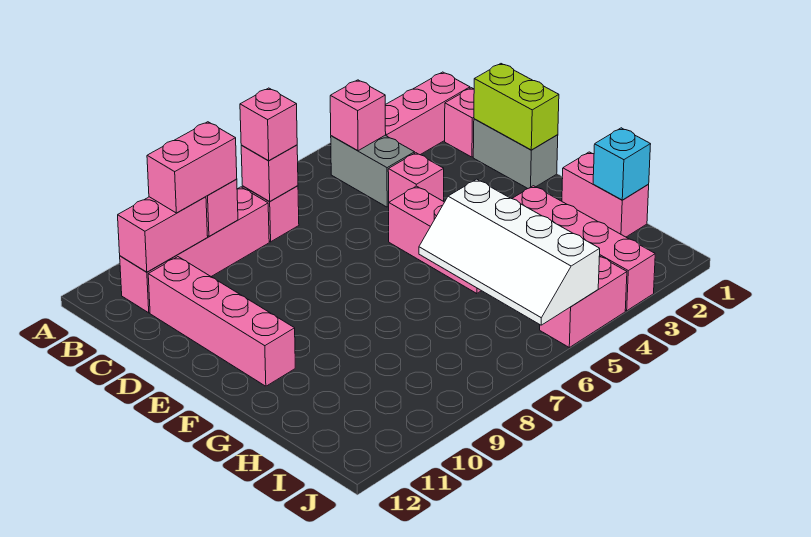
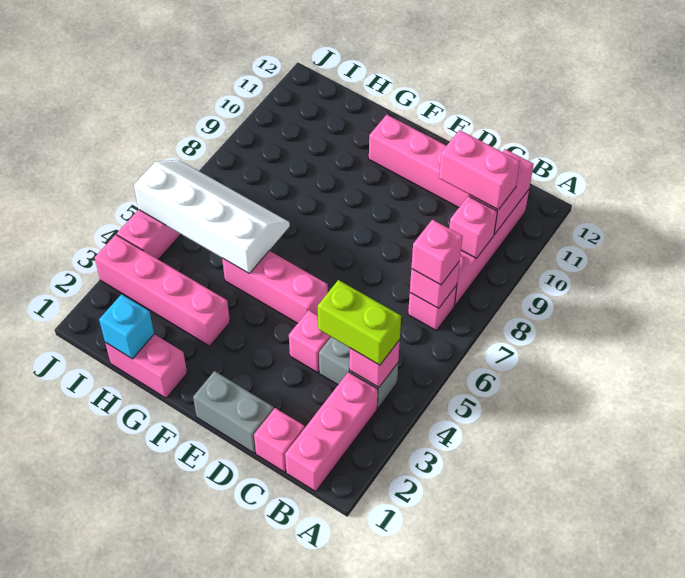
pink 1x2 brick [147,122,237,213] -> pink 1x2 brick turned to [439,130,520,210]
lime 1x2 brick [474,64,559,150] -> lime 1x2 brick moved to [318,280,401,365]

